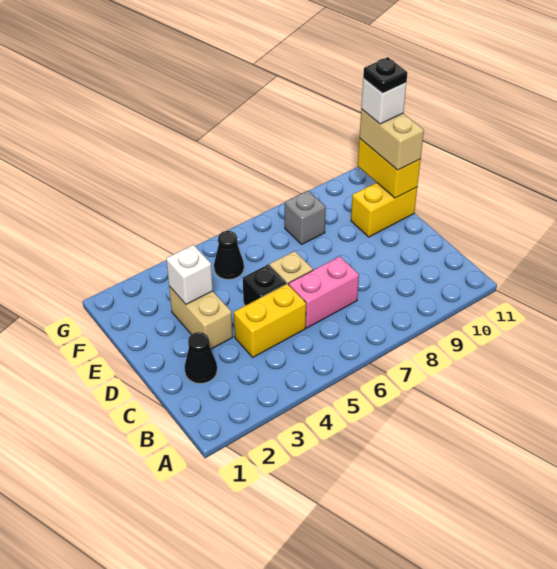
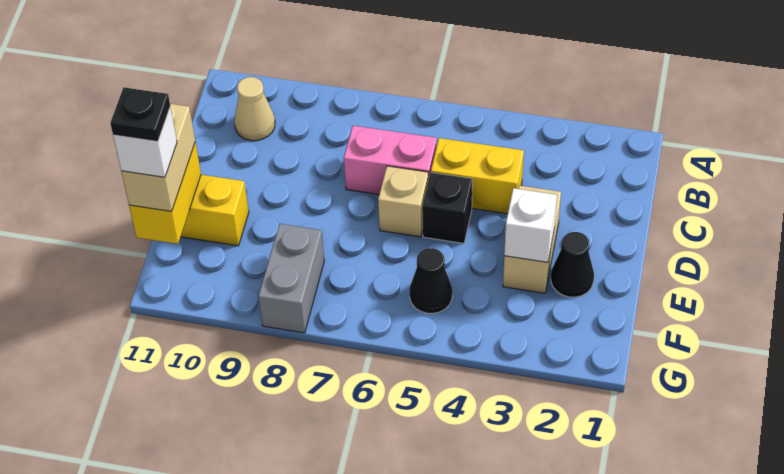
none -> tan 1x1 cone [234,77,275,141]
black 1x1 cone [185,332,217,383] -> black 1x1 cone moved to [551,232,594,297]
grey 1x1 brick [285,191,326,244] -> grey 1x2 brick [258,224,324,333]

